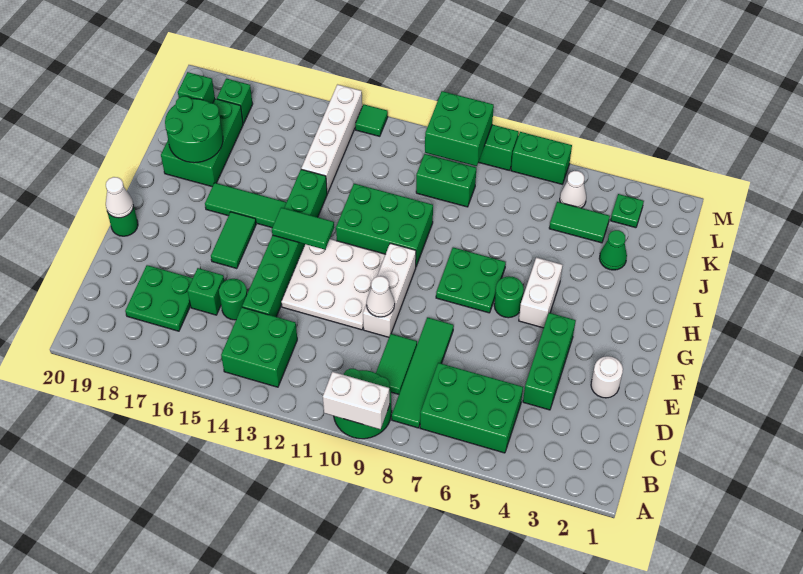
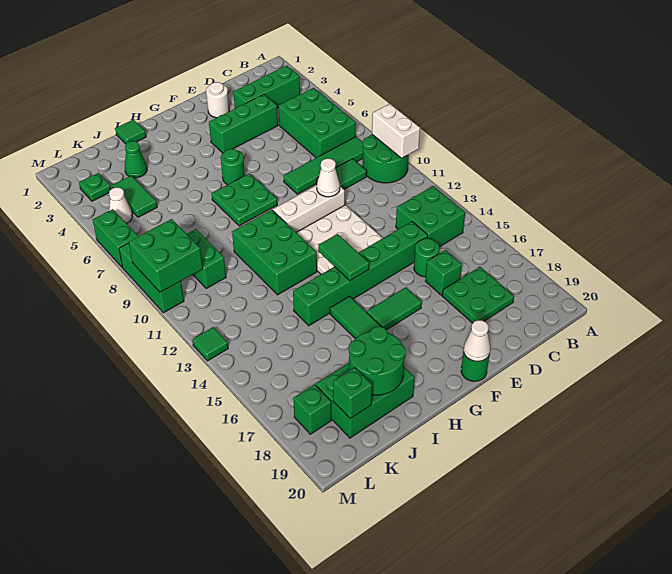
none -> green 1x3 brick [233,65,300,108]
white 1x2 brick [519,258,563,328] -> none
none -> green 1x1 tile [115,119,146,144]
white 1x4 brick [301,85,362,194] -> none

